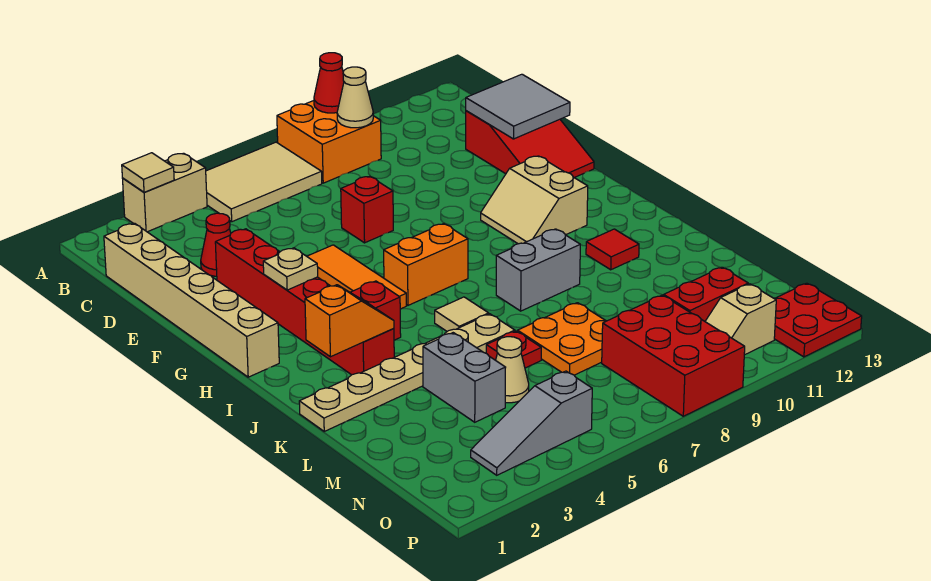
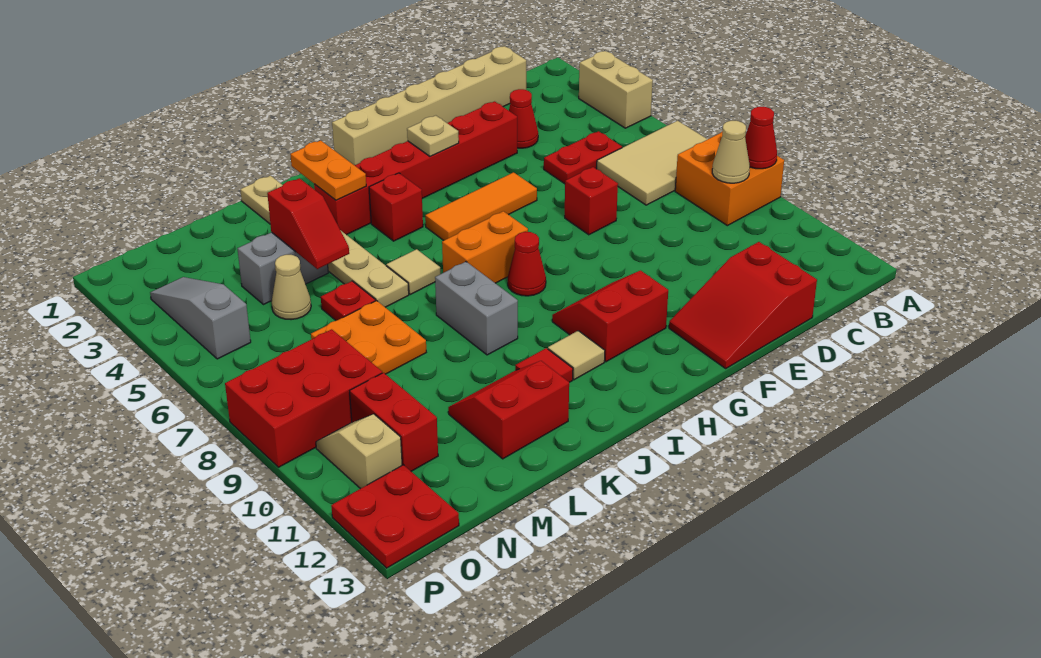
tan 1x1 tile [122,153,174,192] -> tan 1x1 tile moved to [548,331,605,380]
tan 2x3 tile [206,142,322,222] -> tan 2x3 tile turned to [597,121,708,205]
none -> red 1x2 plate [544,131,622,184]
grey 2x2 tile [466,74,570,139] -> none
tan 2x2 slope [481,156,588,244] -> red 2x2 slope [552,271,668,362]
orange 1x2 brick [384,224,468,305] -> orange 1x2 brick turned to [442,211,528,283]
none -> red 1x1 cone [508,232,546,296]
orange 1x2 slope [305,285,394,357] -> orange 1x2 plate [290,140,366,200]
none -> red 2x2 slope [448,361,569,459]
none -> red 1x2 slope [267,178,349,269]

